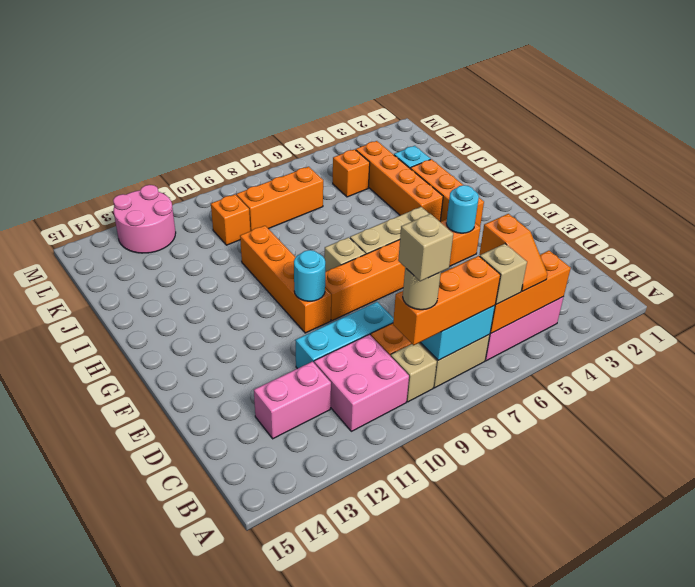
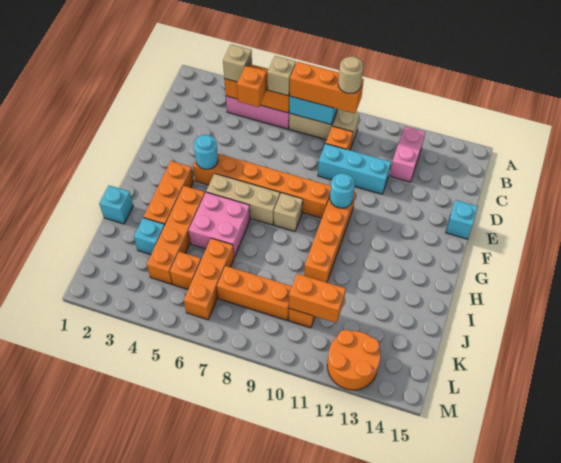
tan 1x1 brick [398,214,453,281] -> tan 1x1 brick moved to [223,44,252,82]
pink 2x2 brick [314,334,409,431] -> pink 2x2 brick moved to [189,192,250,257]
pink 1x2 brick [254,362,331,439] -> pink 1x2 brick turned to [390,126,425,182]
none -> cyan 1x1 brick [446,200,478,239]
none -> cyan 1x1 brick [99,185,133,224]
none -> orange 1x3 brick [184,238,234,320]
none -> orange 1x2 brick [289,274,346,323]
pink 2x2 round brick [113,185,176,253] -> orange 2x2 round brick [327,330,380,390]

